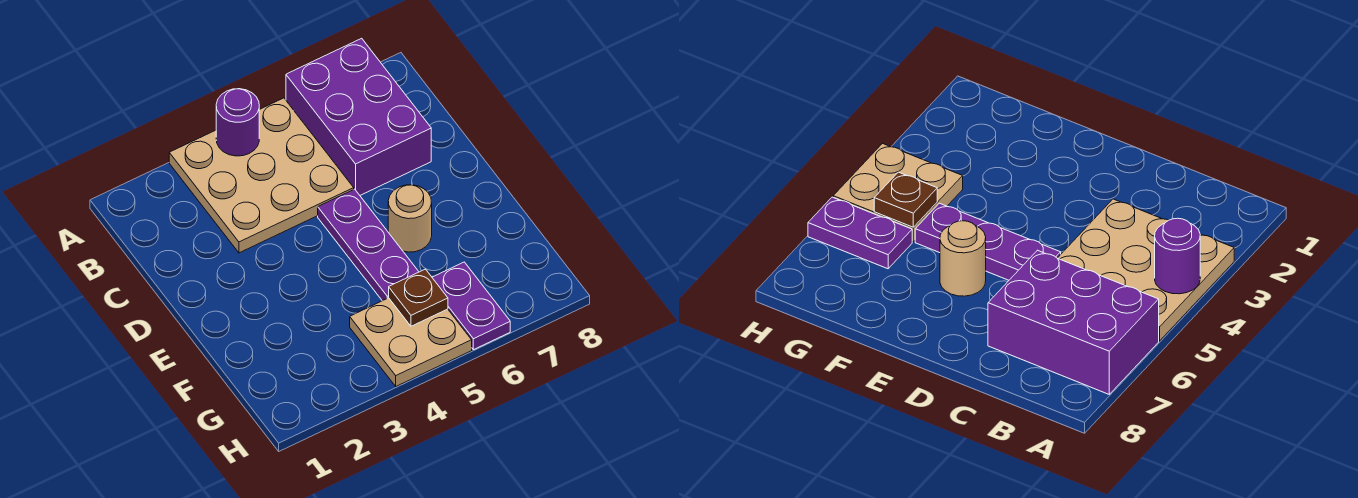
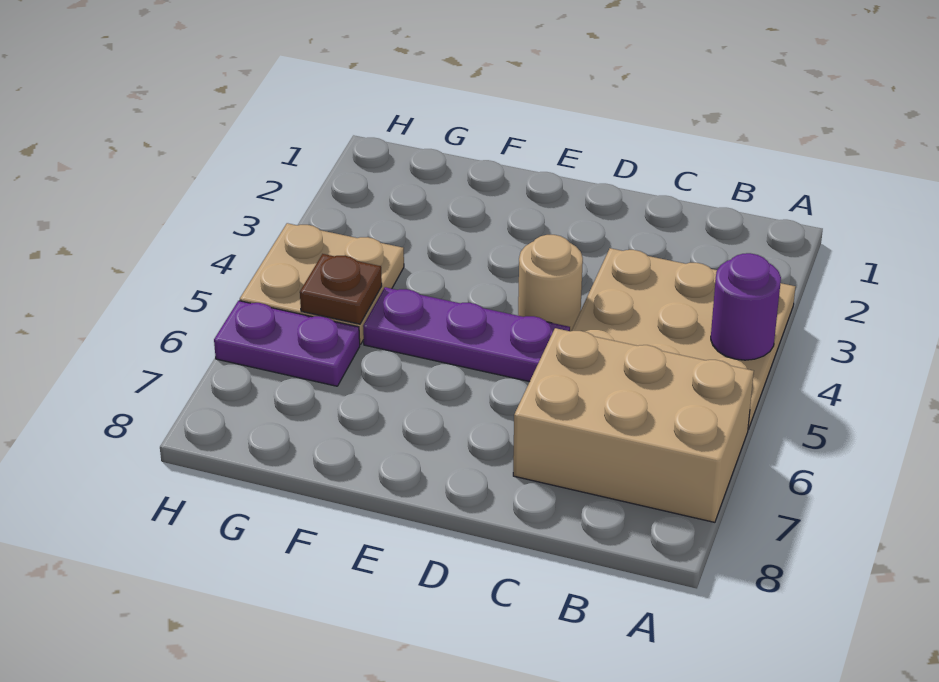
purple 2x3 brick [286,38,431,195] -> tan 2x3 brick [513,328,754,522]
tan 1x1 round brick [388,185,432,252] -> tan 1x1 round brick moved to [518,235,583,331]

